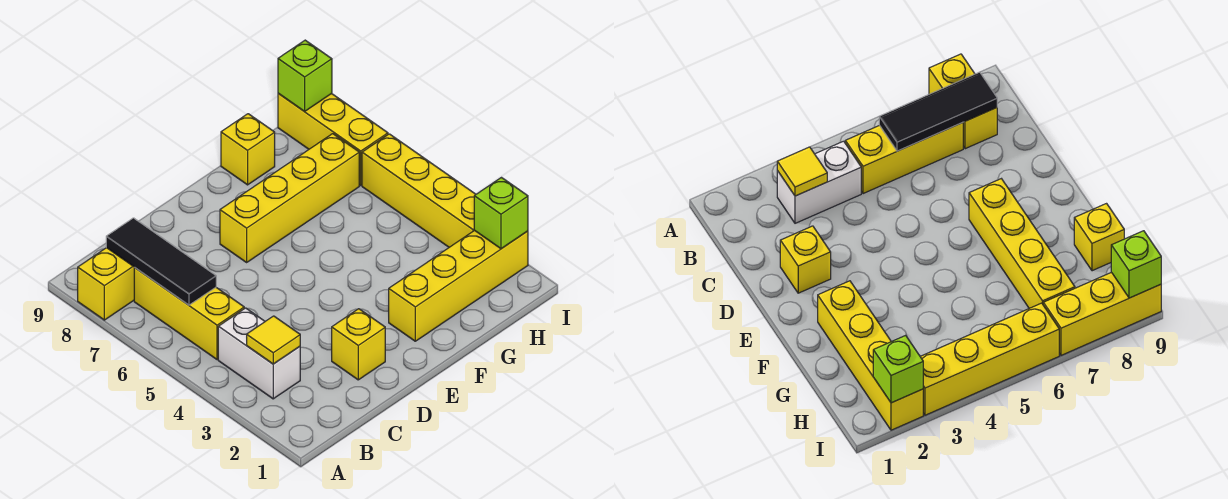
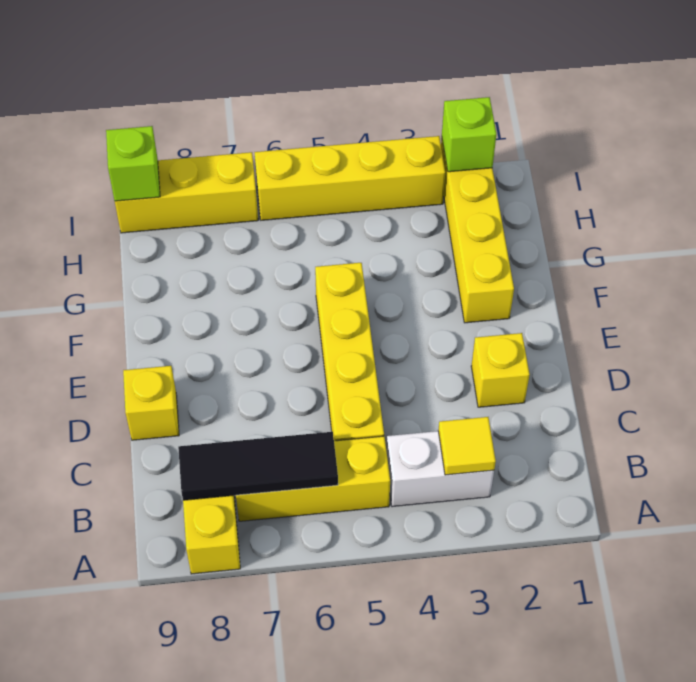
yellow 1x4 brick [220,134,359,262] -> yellow 1x4 brick moved to [315,263,384,441]
yellow 1x1 brick [221,114,275,185] -> yellow 1x1 brick moved to [123,366,179,440]

